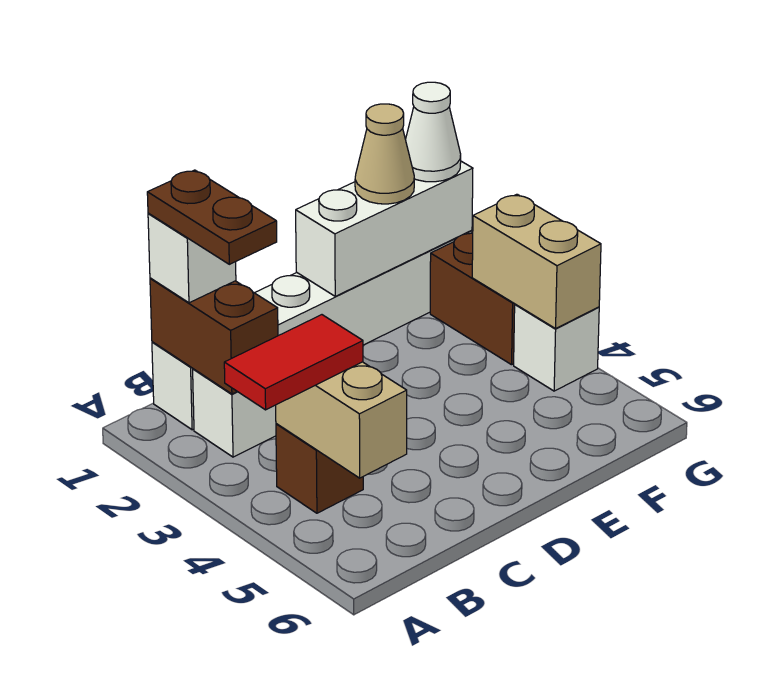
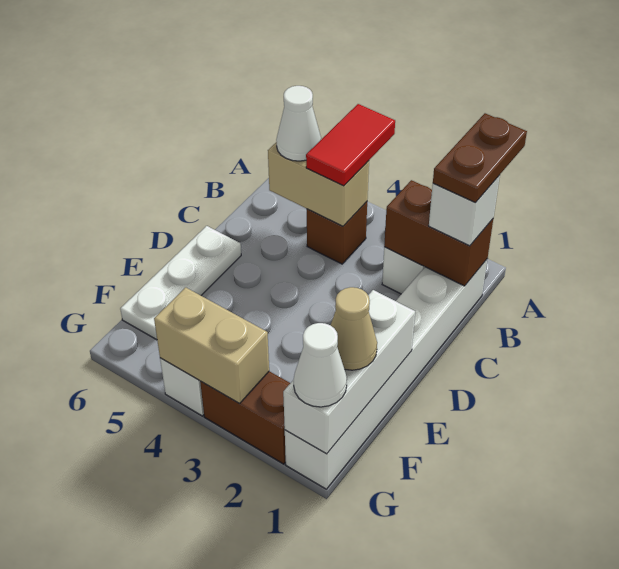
brown 1x2 plate [147,170,277,264] -> brown 1x2 plate turned to [433,113,527,203]
none -> white 1x1 cone [276,86,321,161]
none -> white 1x3 plate [120,226,241,340]

